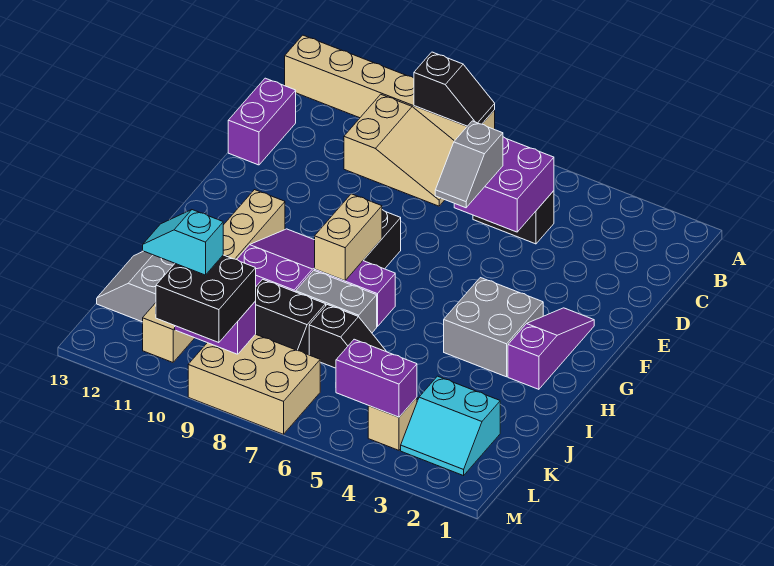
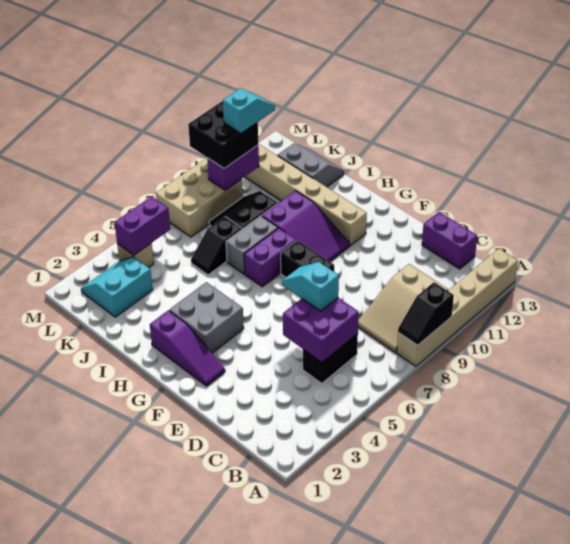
grey 1x2 slope [435,121,503,208] -> cyan 1x2 slope [282,262,339,311]
tan 1x2 brick [315,194,382,281] -> none

